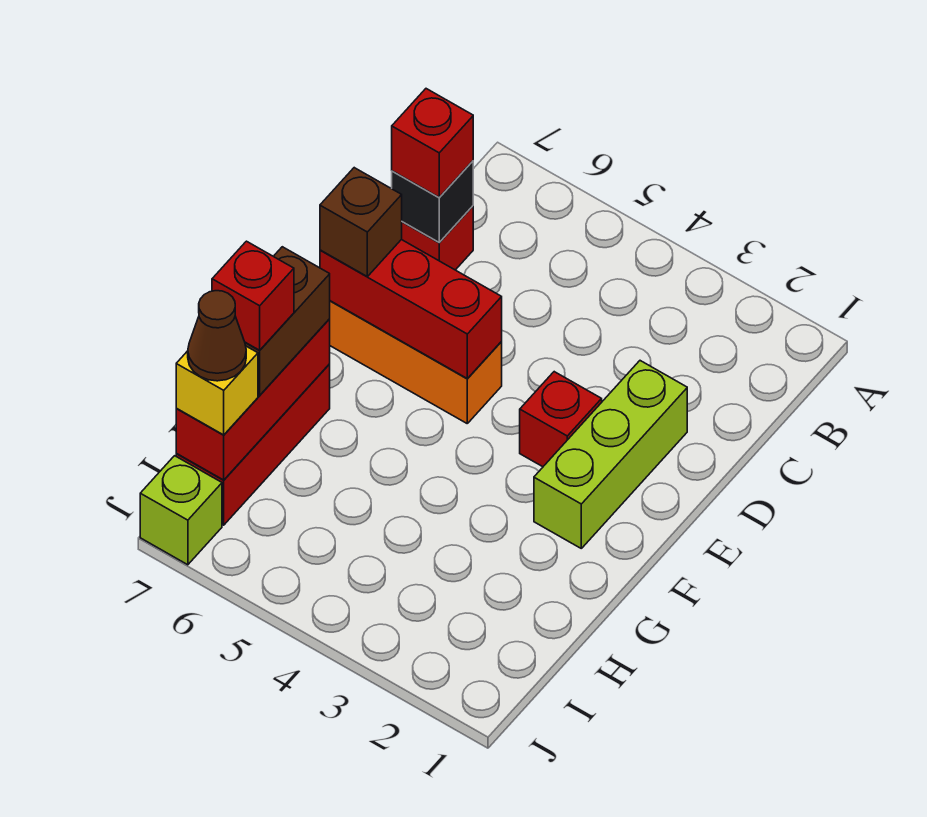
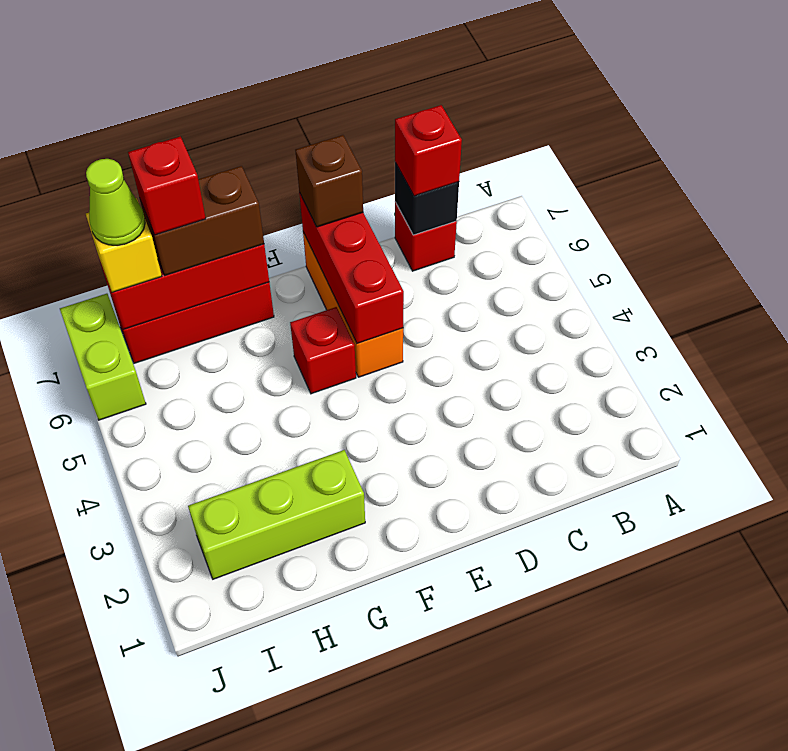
lime 1x3 brick [534,361,687,548] -> lime 1x3 brick moved to [188,450,365,579]
red 1x1 brick [520,372,602,467] -> red 1x1 brick moved to [290,307,356,394]
brown 1x1 cone [188,291,246,381] -> lime 1x1 cone [86,159,145,246]
lime 1x1 brick [140,456,222,565] -> lime 1x2 brick [60,294,146,420]

